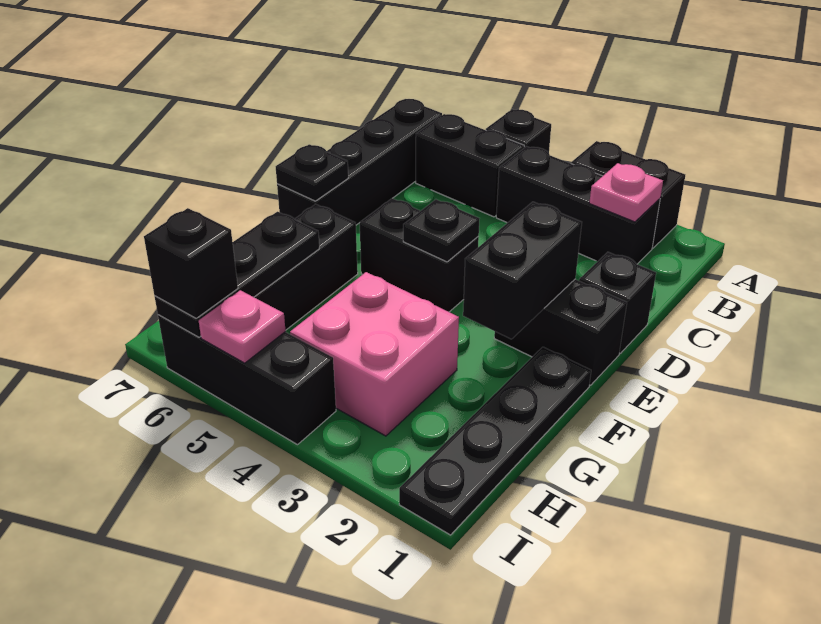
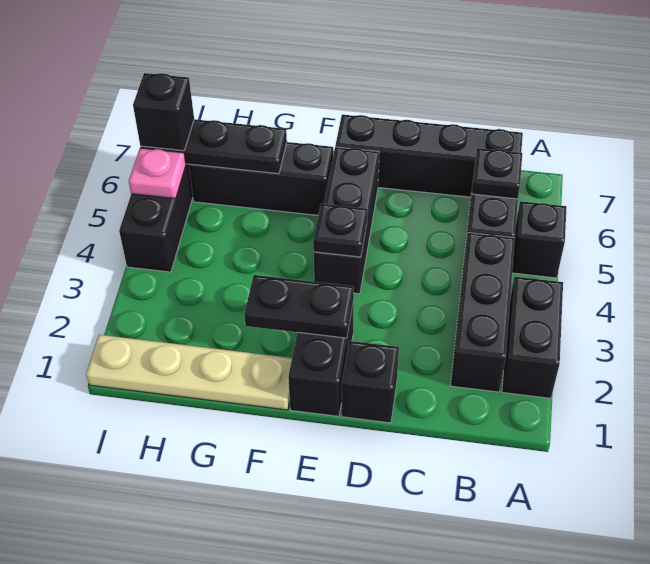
pink 1x1 plate [589,163,663,222] -> none
black 1x2 brick [463,202,582,339] -> black 1x2 plate [244,275,354,338]
black 1x2 brick [360,198,479,312] -> black 1x3 brick [314,147,379,294]
black 1x1 plate [276,144,348,201] -> black 1x1 plate moved to [472,148,522,199]
black 1x4 plate [399,347,591,535] -> tan 1x4 plate [86,335,292,410]
pink 2x2 brick [290,272,459,436] -> none

